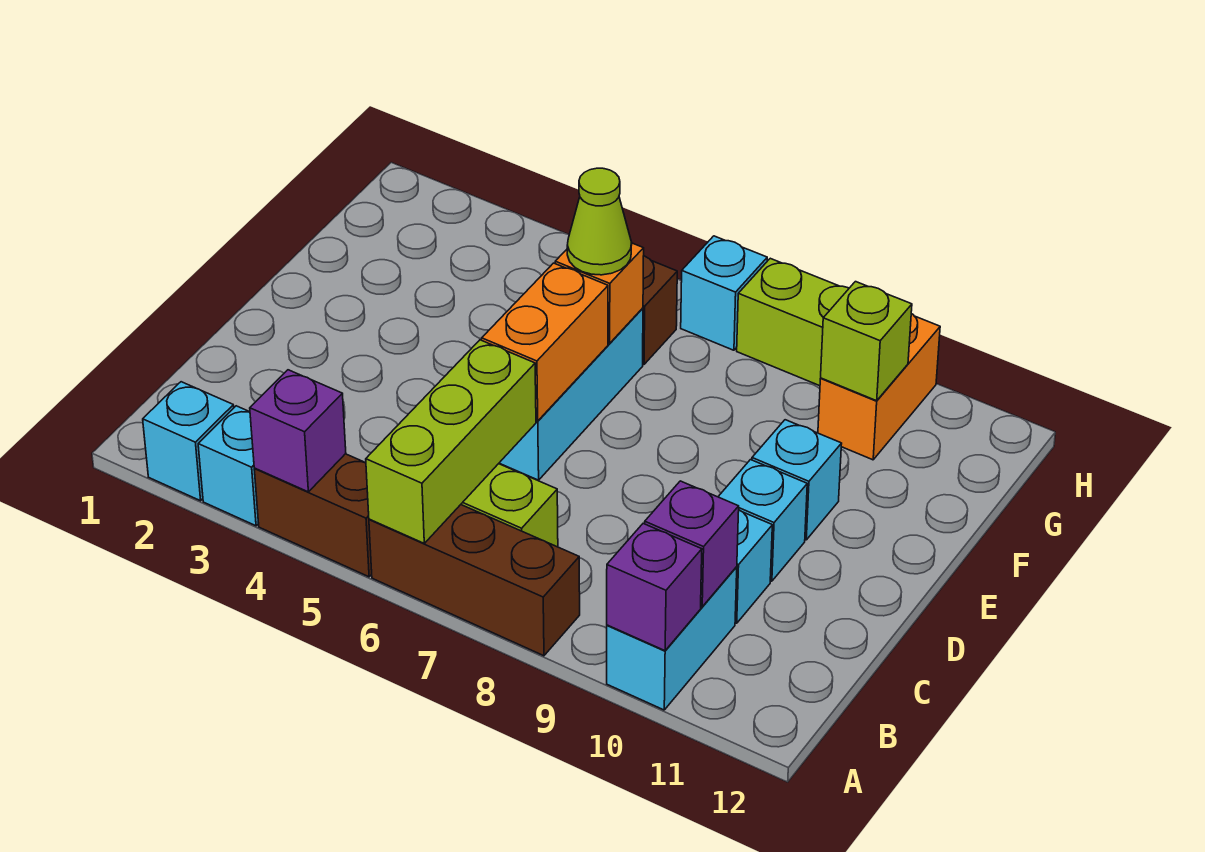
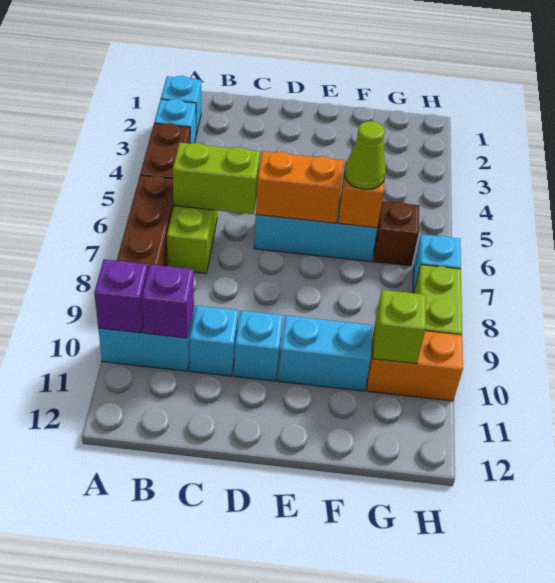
purple 1x1 brick [250,370,346,492] -> none
lime 1x3 brick [366,340,536,543] -> lime 1x2 brick [173,143,260,214]
cyan 1x1 brick [752,420,842,540] -> cyan 1x2 brick [278,315,372,391]

